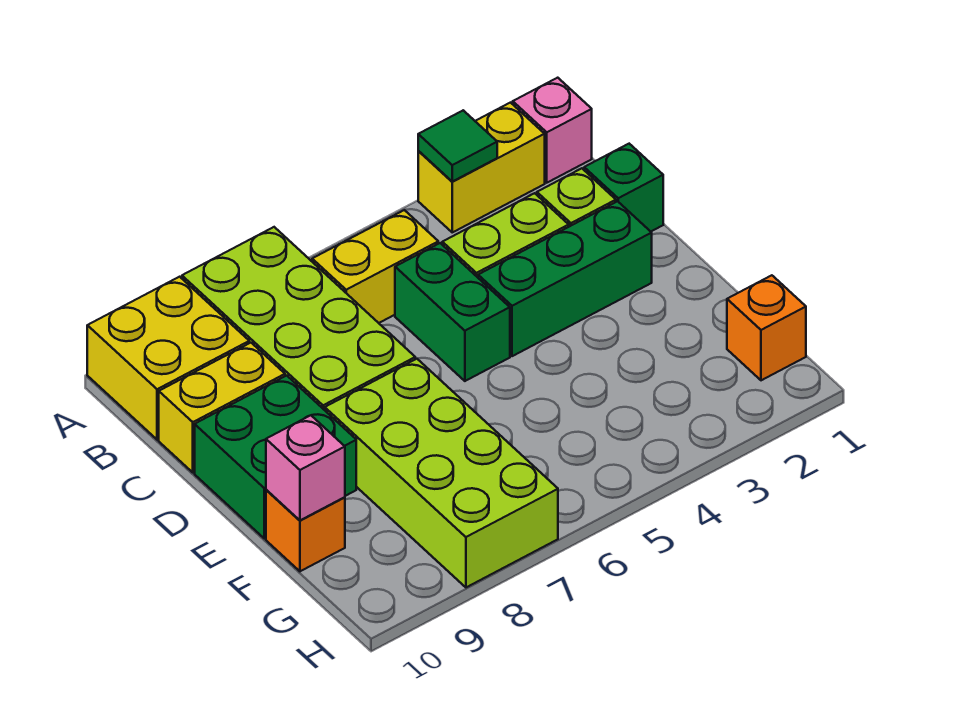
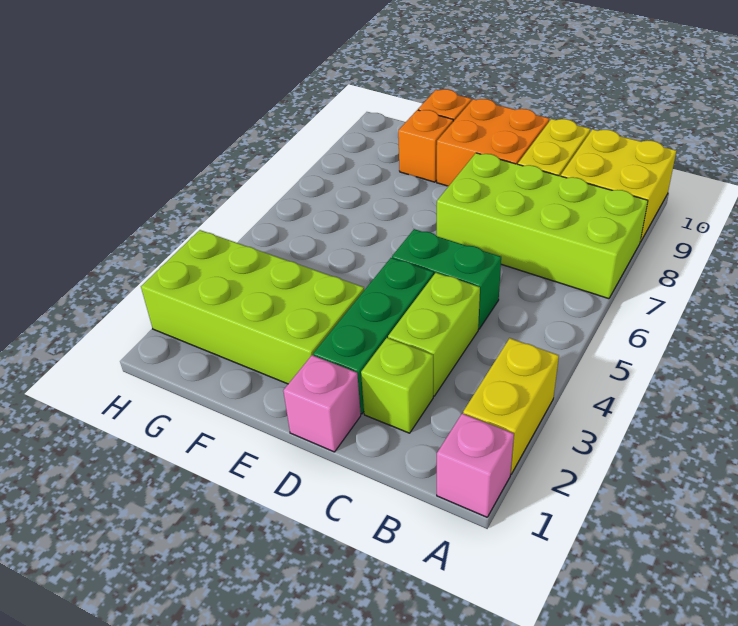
green 1x1 tile [418,110,497,181] -> none
yellow 1x2 brick [312,210,438,323] -> none
green 1x1 brick [584,144,663,231] -> none
green 2x2 brick [195,376,356,538] -> orange 2x2 brick [437,99,549,186]
lime 2x4 brick [325,359,558,587] -> lime 2x4 brick moved to [141,230,364,384]
pink 1x1 brick [266,415,345,520] -> pink 1x1 brick moved to [283,355,361,452]
orange 1x1 brick [727,275,806,380] -> orange 1x1 brick moved to [398,110,453,182]

